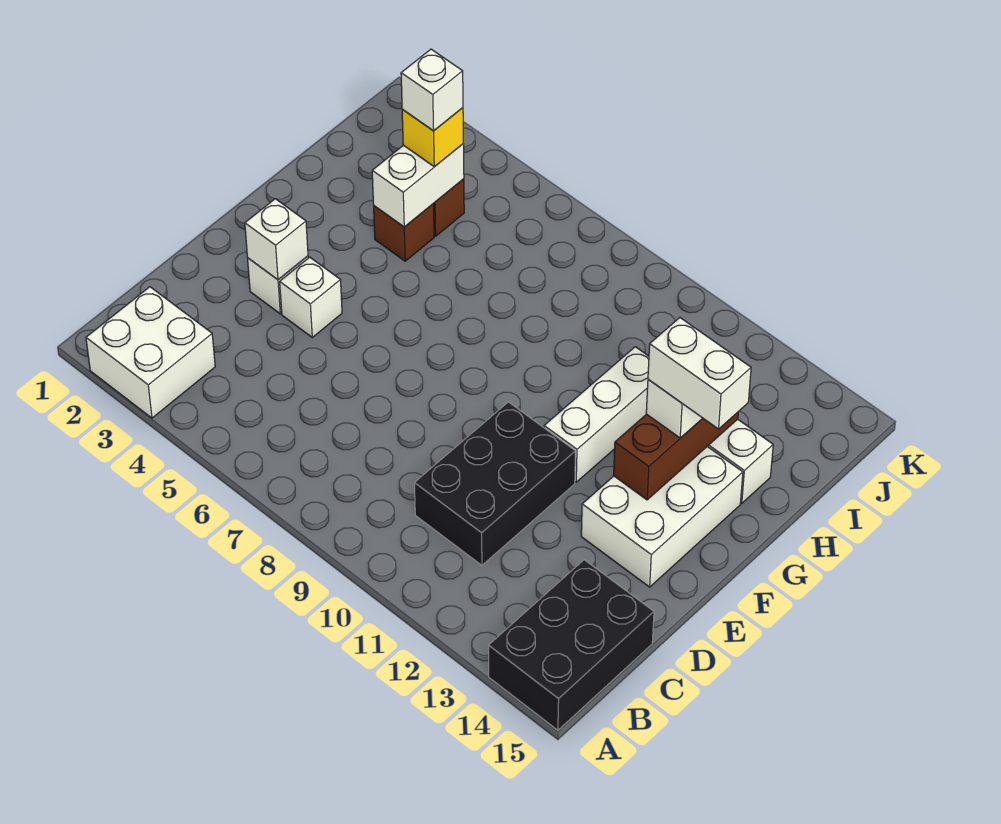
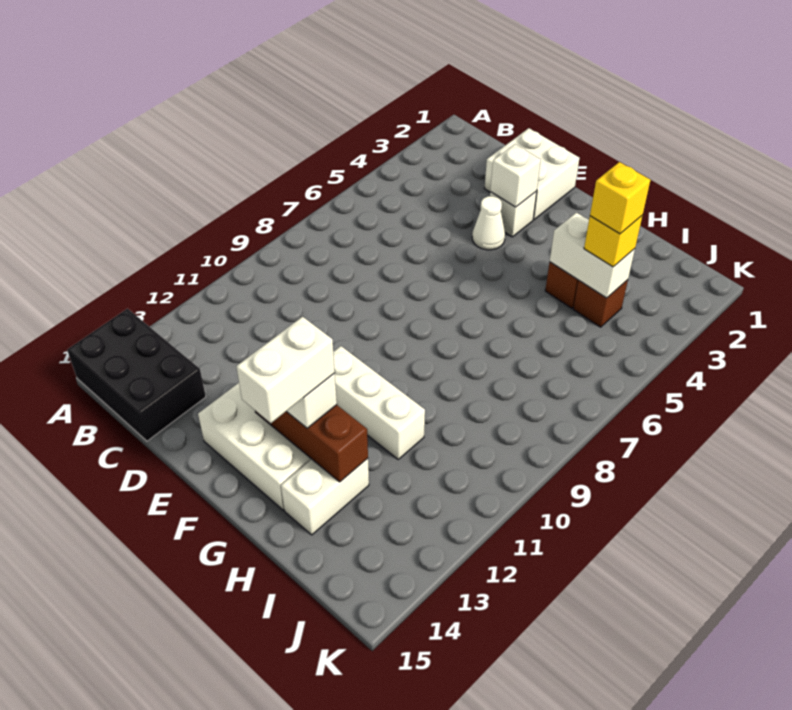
white 2x2 brick [86,287,215,418] -> white 2x2 brick moved to [485,128,579,220]
black 2x3 brick [414,402,576,565] -> none
white 1x1 brick [280,257,342,337] -> white 1x1 cone [472,196,505,250]
white 1x1 brick [401,49,463,131] -> yellow 1x1 brick [590,162,650,234]

